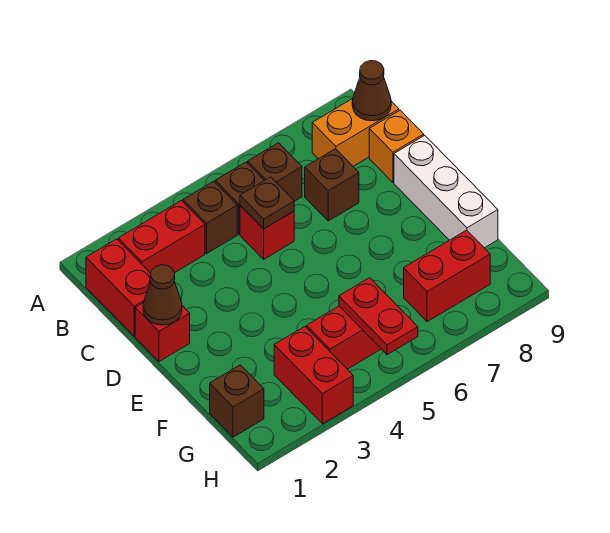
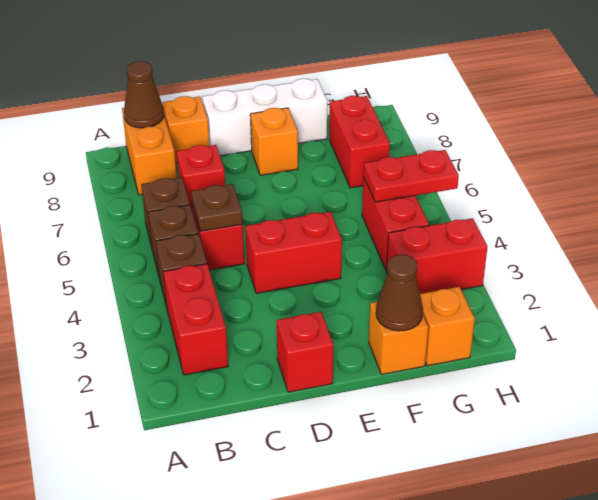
red 1x2 brick [86,239,151,336] -> red 1x2 brick moved to [245,212,342,293]
brown 1x1 brick [305,149,359,221] -> red 1x1 brick [177,145,225,213]
brown 1x1 cone [143,265,182,325] -> brown 1x1 cone moved to [376,255,423,331]
none -> orange 1x1 brick [250,108,298,175]
none -> orange 1x1 brick [369,302,428,375]
brown 1x1 brick [210,365,264,437] -> orange 1x1 brick [420,287,475,366]

